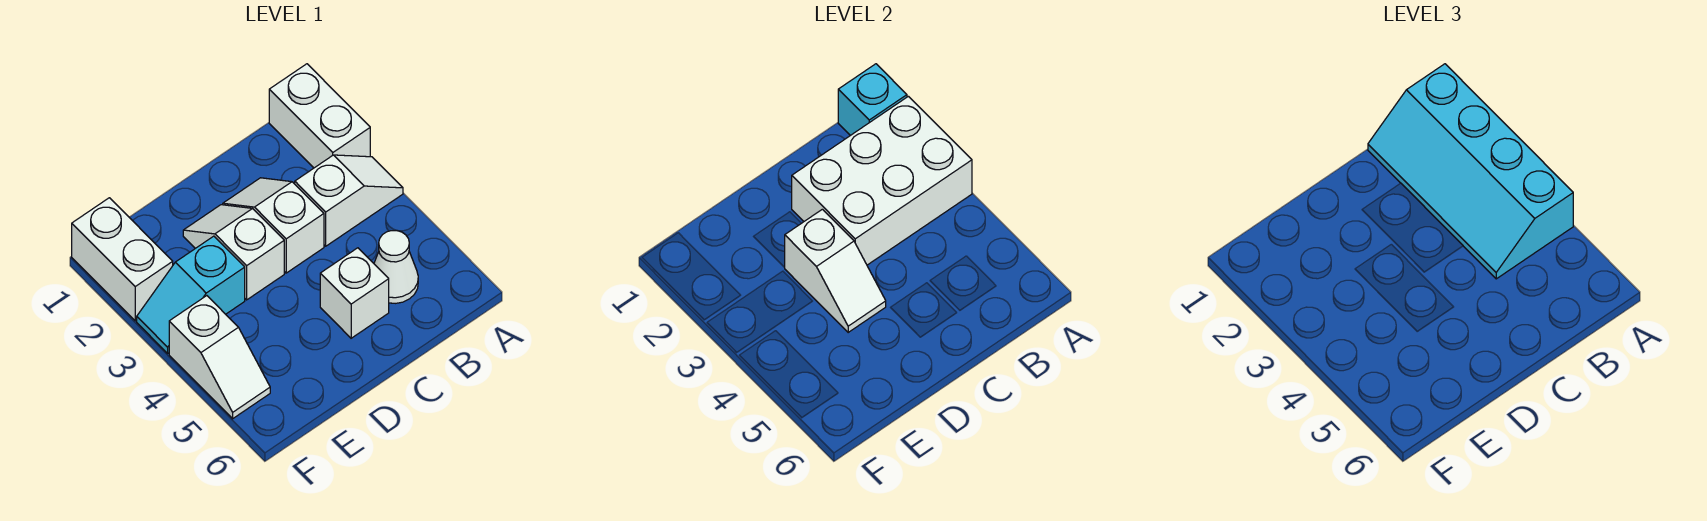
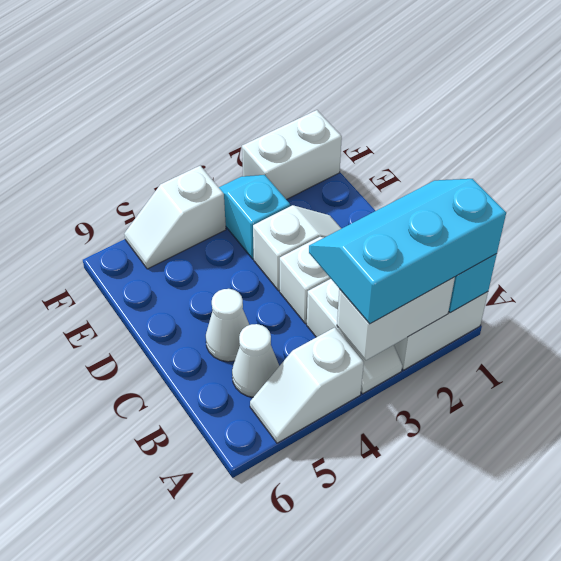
cyan 2x4 slope [1368,64,1573,279] -> cyan 2x3 slope [309,179,506,324]
white 2x3 brick [792,96,972,265] -> white 1x2 brick [337,277,455,360]
white 1x1 brick [320,248,389,338] -> white 1x1 cone [206,289,249,362]
white 1x2 slope [784,209,886,332] -> white 1x2 slope moved to [250,327,364,443]

